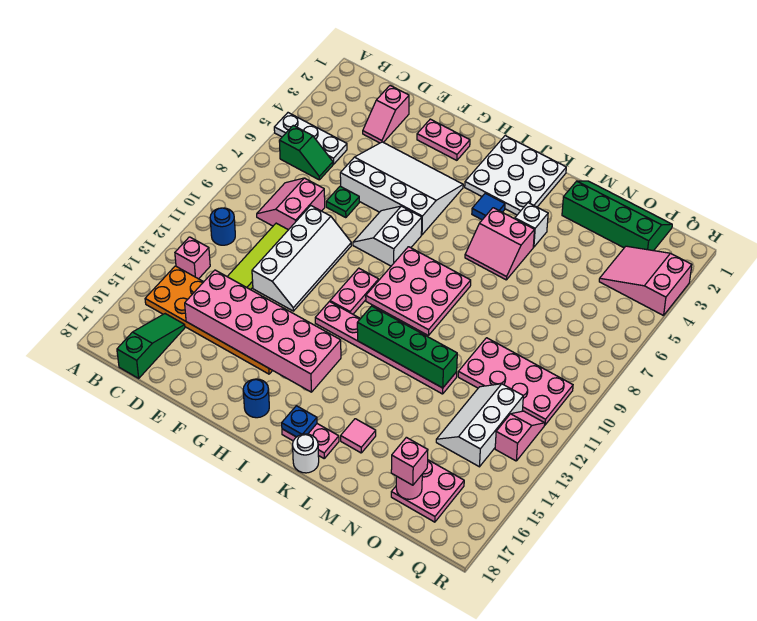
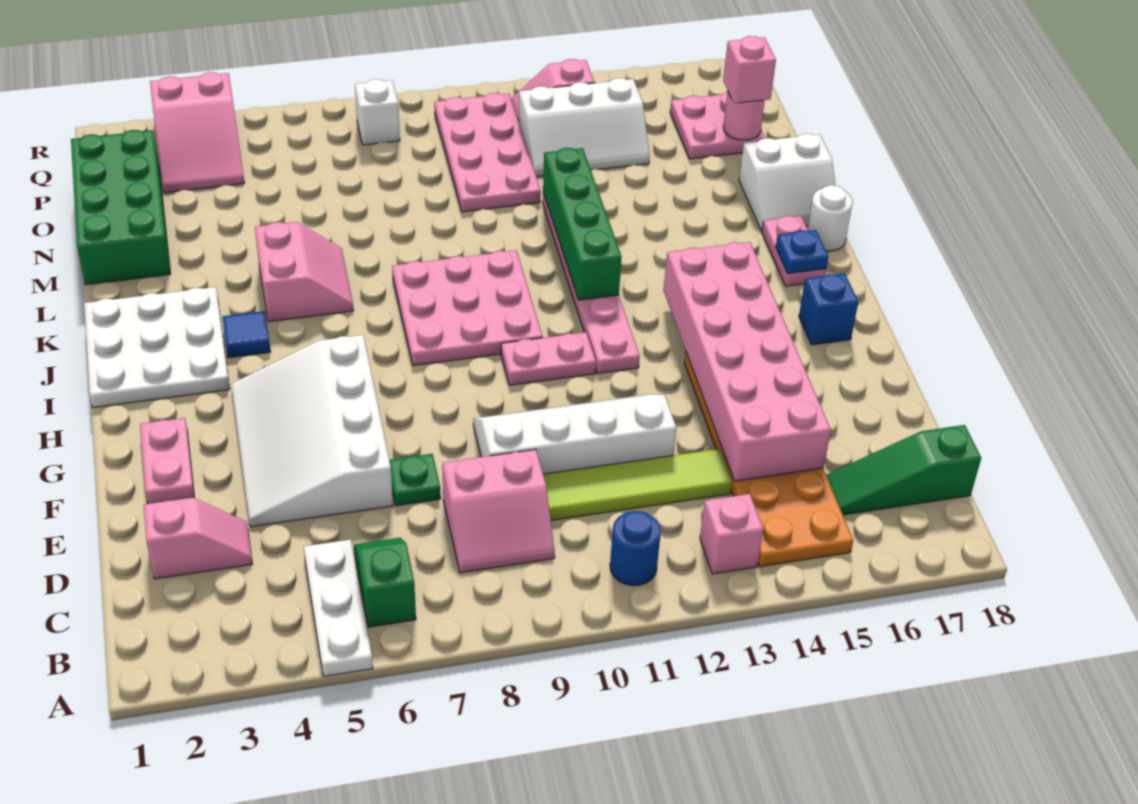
white 2x2 slope [353,206,422,266] -> white 2x2 slope moved to [739,134,836,231]
blue 1x1 round brick [243,379,269,418] -> blue 1x1 brick [799,273,858,345]
white 1x1 brick [515,203,548,247] -> white 1x1 brick moved to [355,79,400,145]
pink 1x1 tile [341,419,376,453] -> none
green 2x4 slope [562,181,672,251] -> green 2x4 brick [71,130,171,285]

